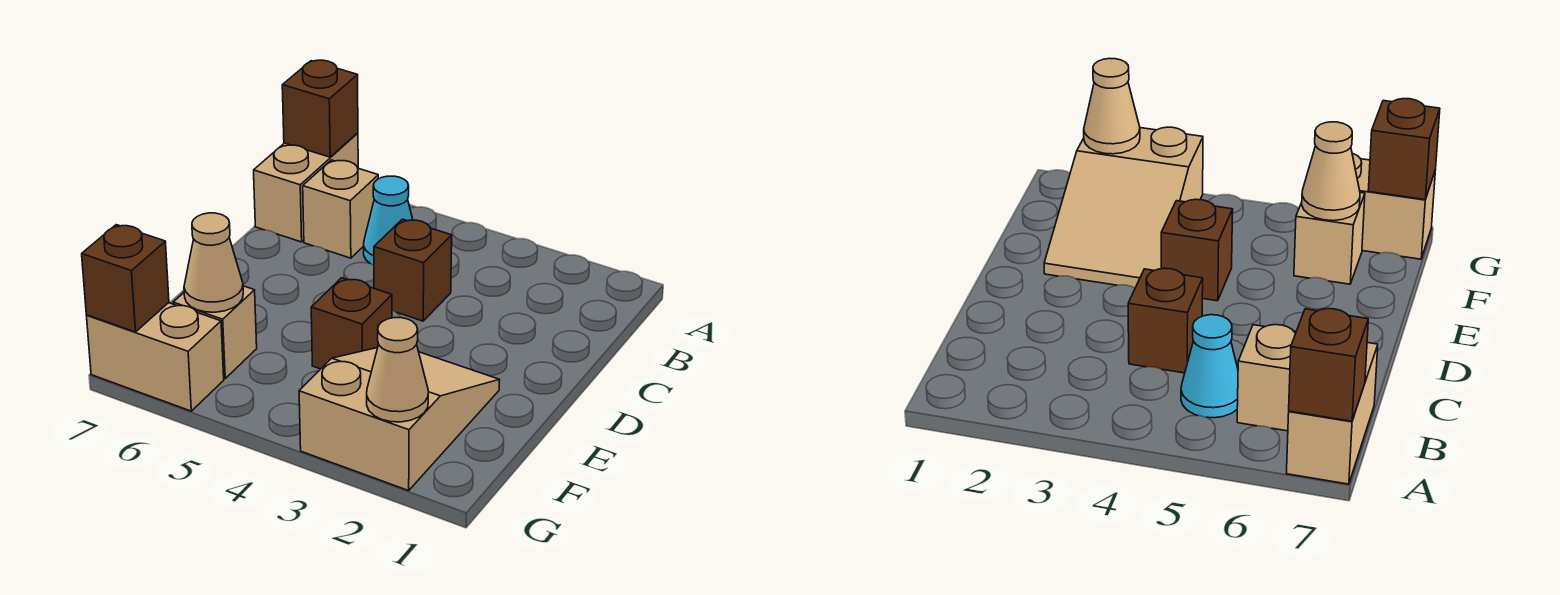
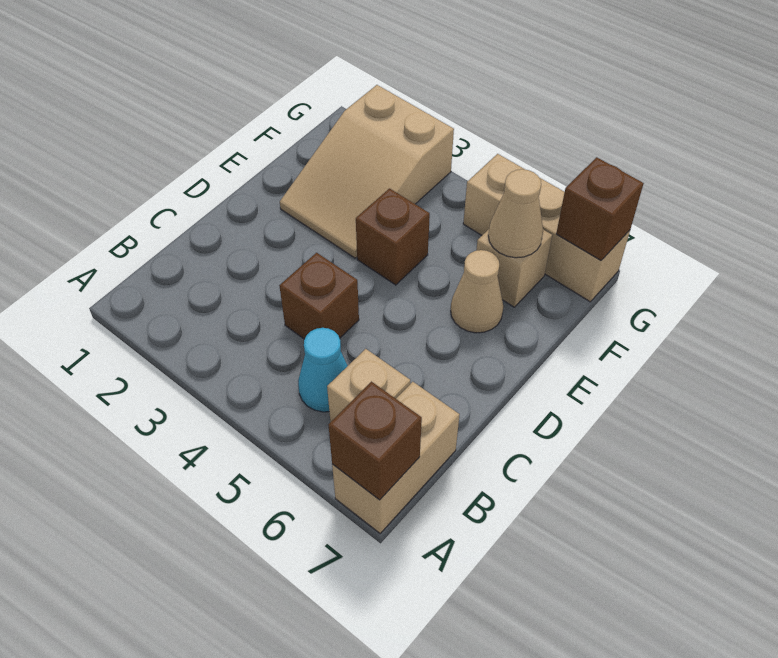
tan 1x1 cone [367,318,428,422] -> tan 1x1 cone moved to [451,250,503,333]
tan 1x2 brick [87,303,224,411] -> tan 1x3 brick [463,154,630,302]

